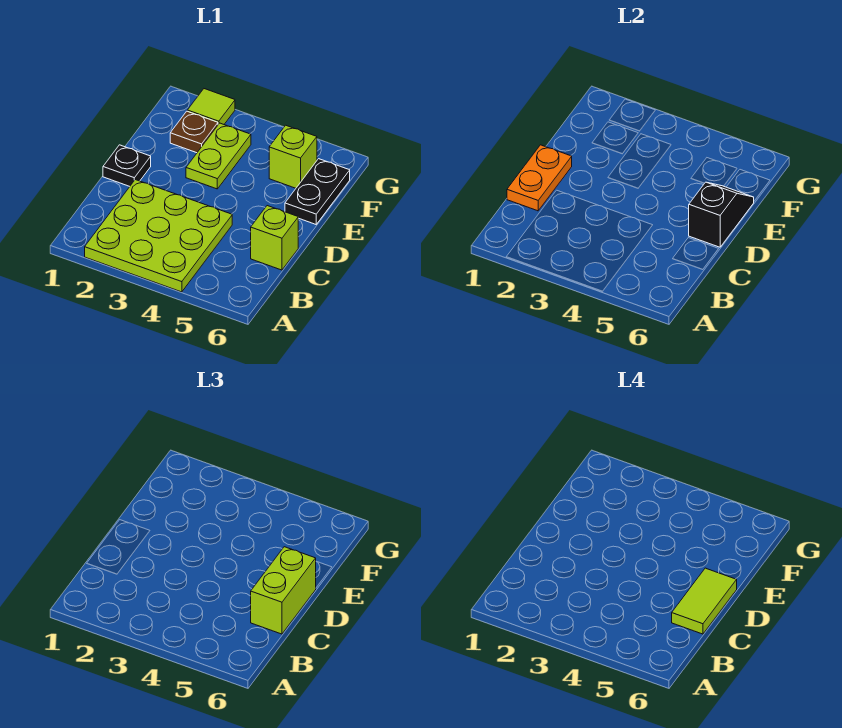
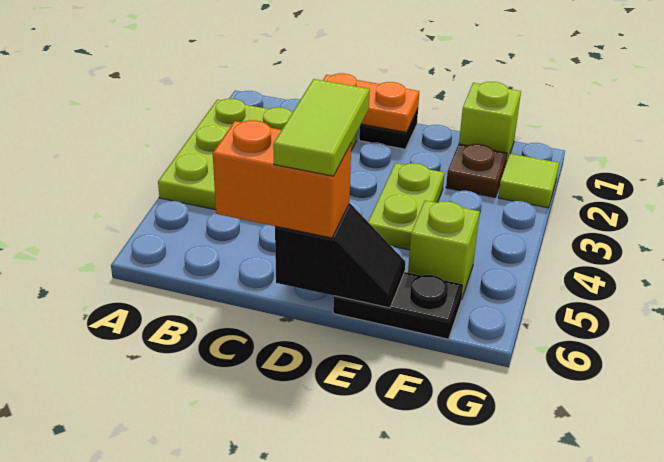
lime 1x1 brick [251,206,298,270] -> lime 1x1 brick moved to [459,82,521,163]
lime 1x2 brick [251,547,316,634] -> orange 1x2 brick [213,120,351,238]
lime 1x2 tile [672,568,737,634] -> lime 1x2 tile turned to [273,79,370,176]
lime 1x2 plate [186,123,251,189] -> lime 1x2 plate turned to [368,163,444,250]

